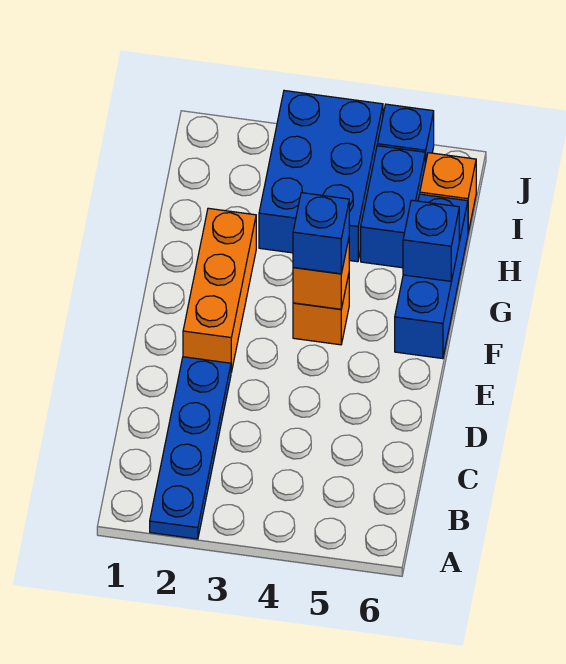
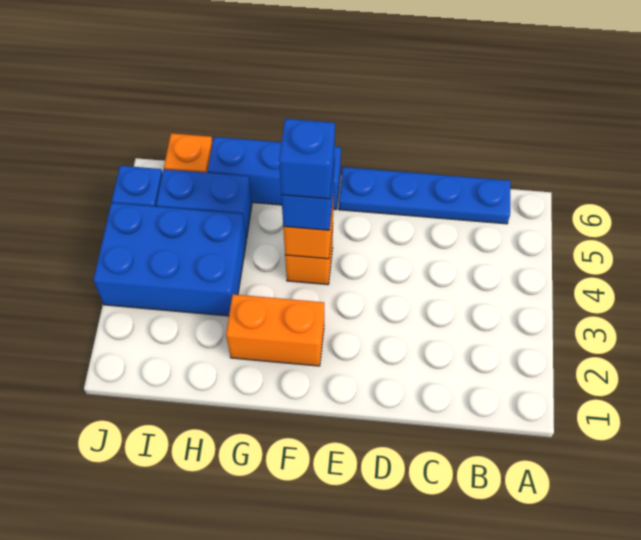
blue 1x4 plate [150,357,231,539] -> blue 1x4 plate moved to [339,167,511,224]
orange 1x3 brick [183,208,256,372] -> orange 1x2 brick [226,294,324,366]
blue 1x1 brick [403,200,459,281] -> blue 1x1 brick moved to [279,119,335,199]

